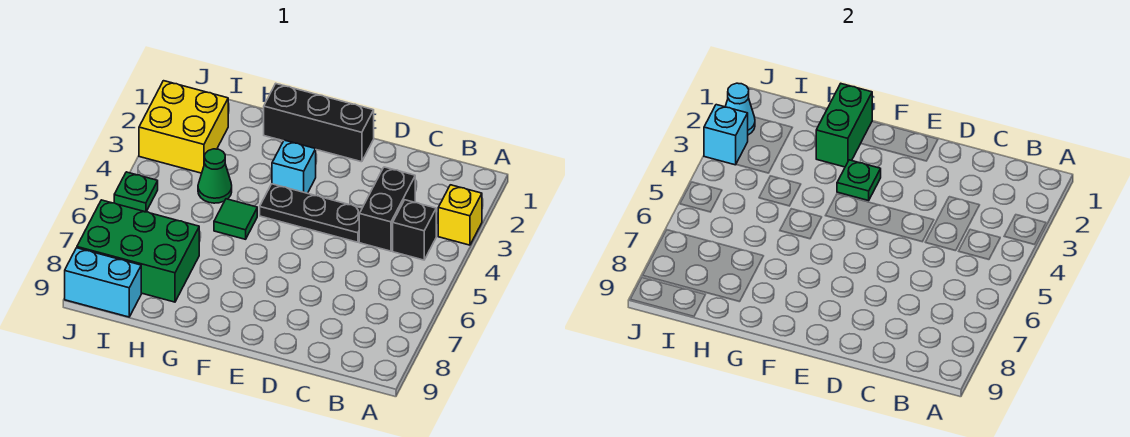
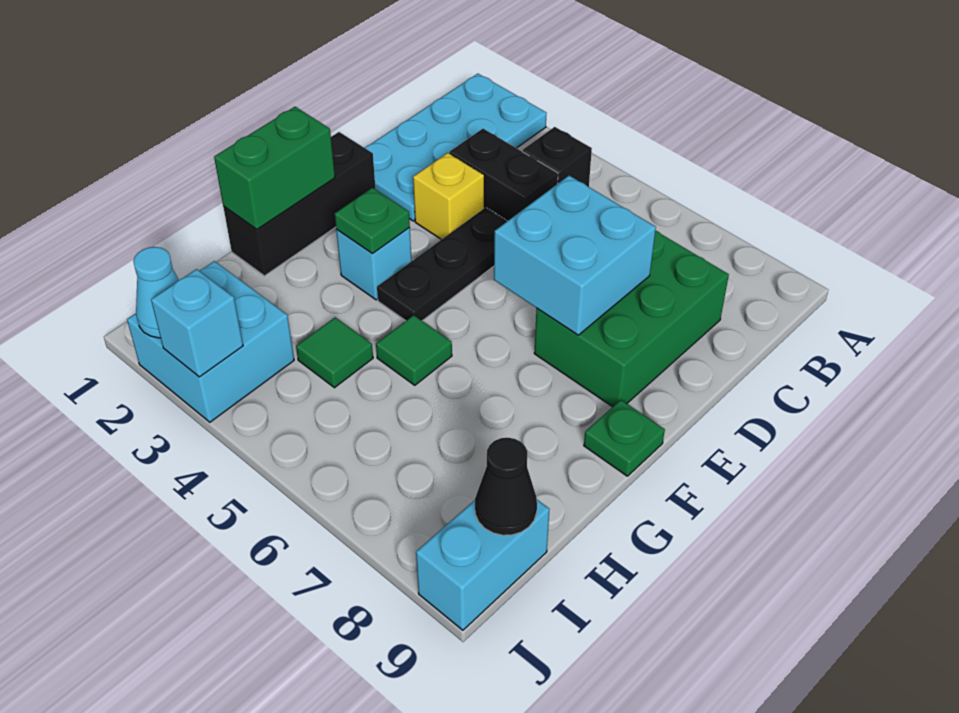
none -> cyan 2x4 plate [365,74,547,221]
yellow 1x1 brick [438,185,482,245] -> yellow 1x1 brick moved to [413,153,484,239]
none -> cyan 2x2 brick [494,176,656,335]
green 1x2 brick [816,84,872,167] -> green 1x2 brick turned to [214,107,335,229]
green 1x1 cone [198,149,232,203] -> green 1x1 tile [296,317,373,388]
green 2x3 brick [77,200,199,302] -> green 2x3 brick moved to [534,230,729,407]
yellow 2x2 brick [139,81,228,173] -> cyan 2x2 brick [127,261,294,422]
none -> black 1x1 cone [475,438,537,535]
green 1x1 plate [114,172,158,212] -> green 1x1 plate moved to [584,400,665,476]

